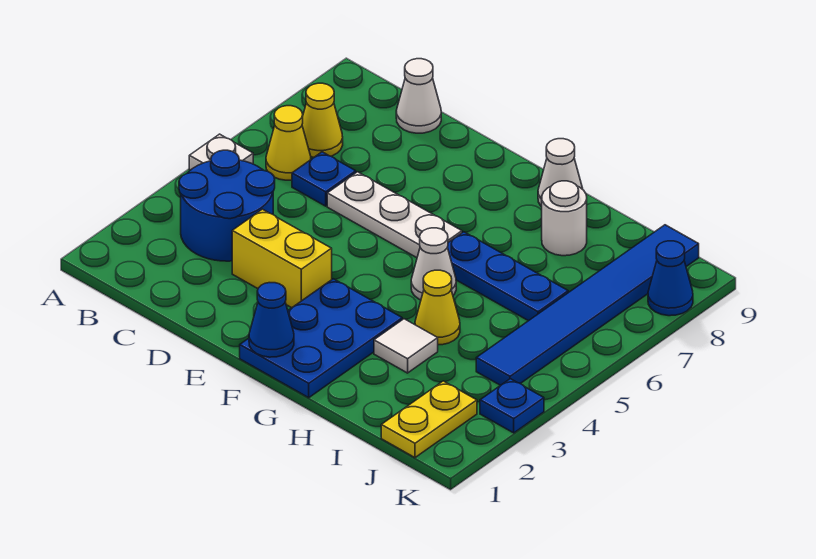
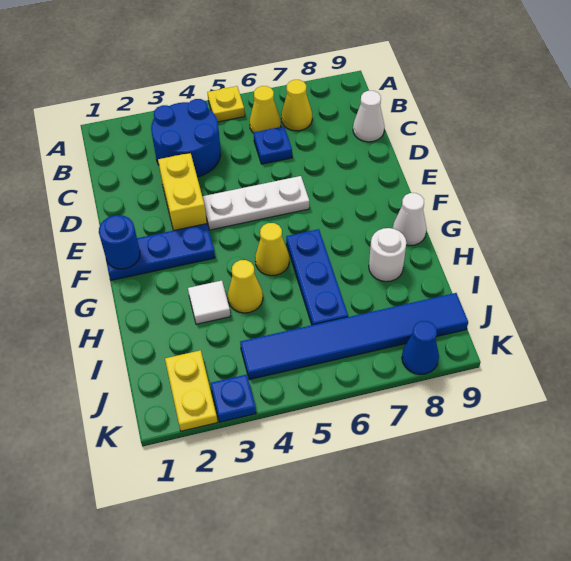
white 1x1 plate [189,134,253,170] -> yellow 1x1 plate [207,86,245,122]
white 1x3 plate [327,172,462,258] -> white 1x3 plate turned to [202,176,309,230]
blue 2x3 plate [240,279,402,398] -> blue 1x3 plate [106,224,215,280]
blue 1x1 cone [249,283,294,357] -> blue 1x1 round brick [99,215,140,269]
white 1x1 cone [411,228,456,300] -> yellow 1x1 cone [255,223,289,276]
yellow 1x2 plate [381,381,477,458] -> yellow 1x2 plate turned to [165,350,217,431]

